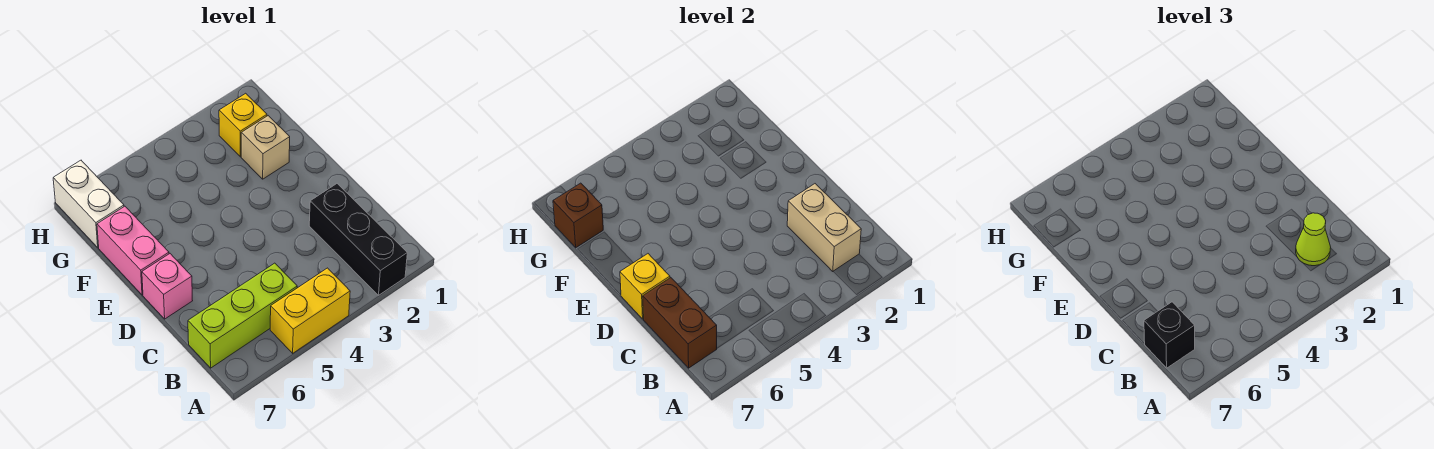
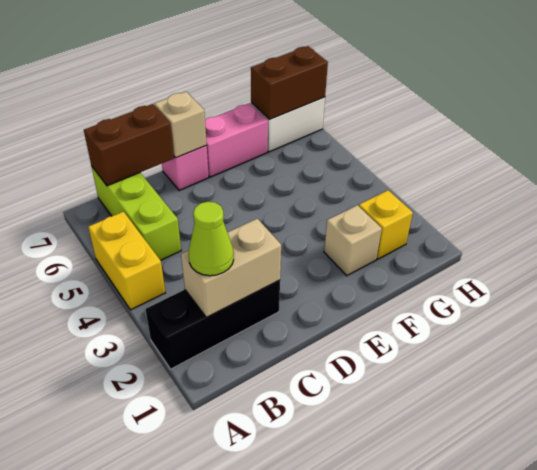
black 1x1 brick [1144,302,1195,368] -> none
yellow 1x1 brick [620,254,670,319] -> tan 1x1 brick [155,92,207,158]
brown 1x1 brick [553,183,603,248] -> brown 1x2 brick [251,46,328,119]

